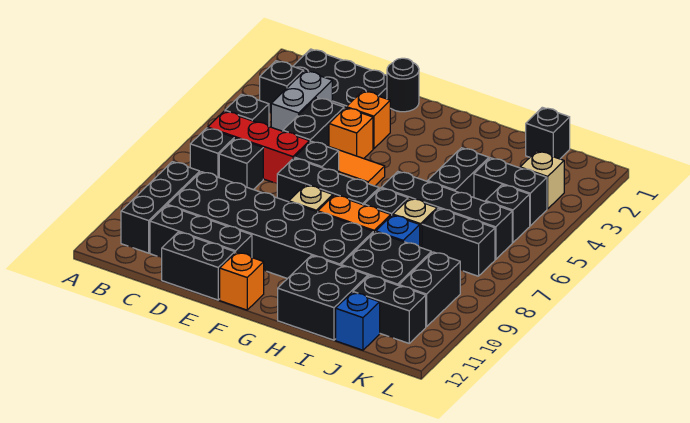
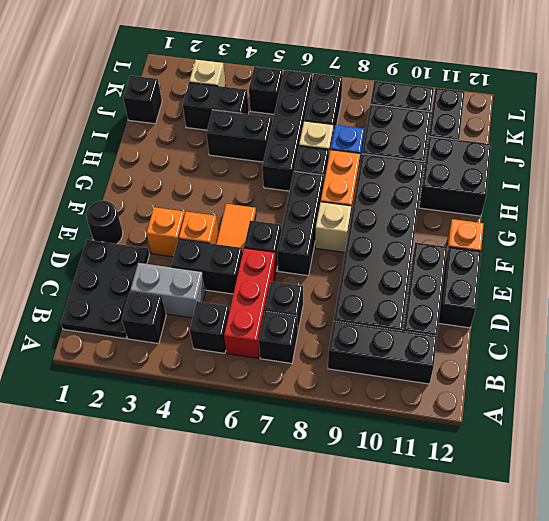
black 1x2 brick [474,158,547,226] -> black 1x2 brick turned to [183,83,249,130]
blue 1x1 brick [336,292,380,350] -> none

